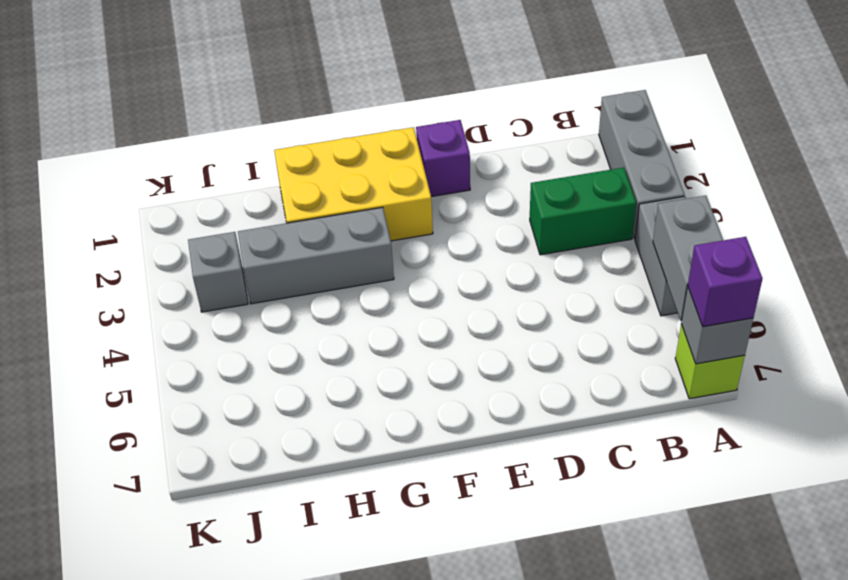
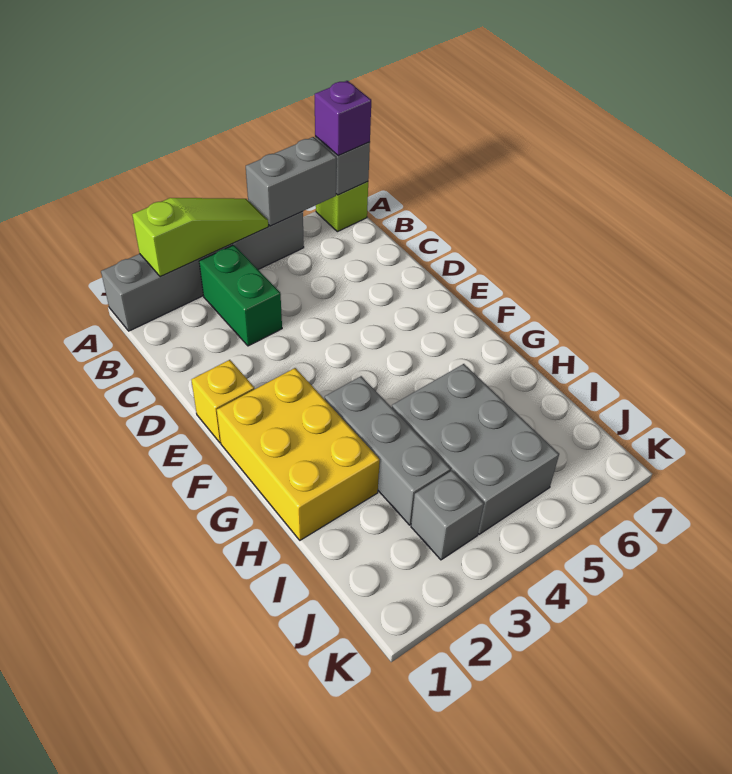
none -> lime 1x3 slope [132,198,268,277]
purple 1x1 brick [416,120,470,197] -> yellow 1x1 brick [191,360,255,443]
none -> grey 2x3 brick [392,364,559,534]

